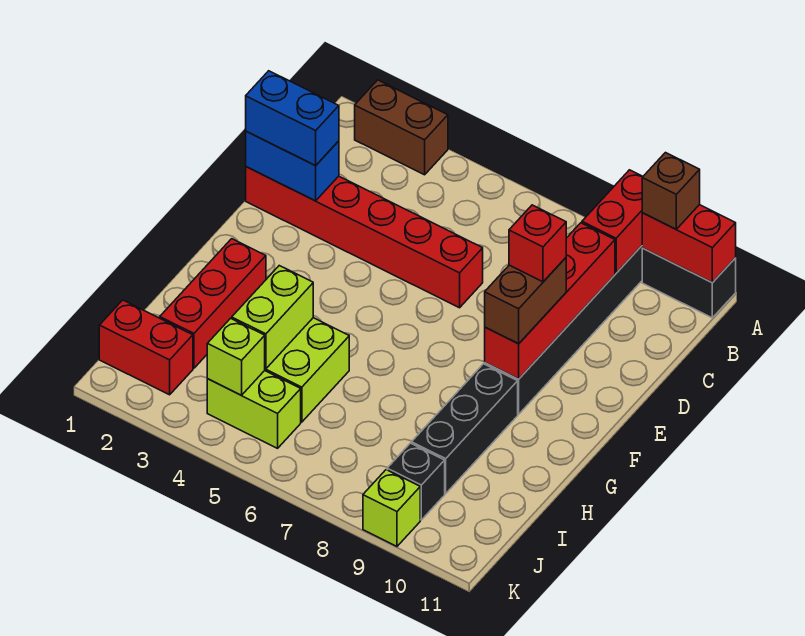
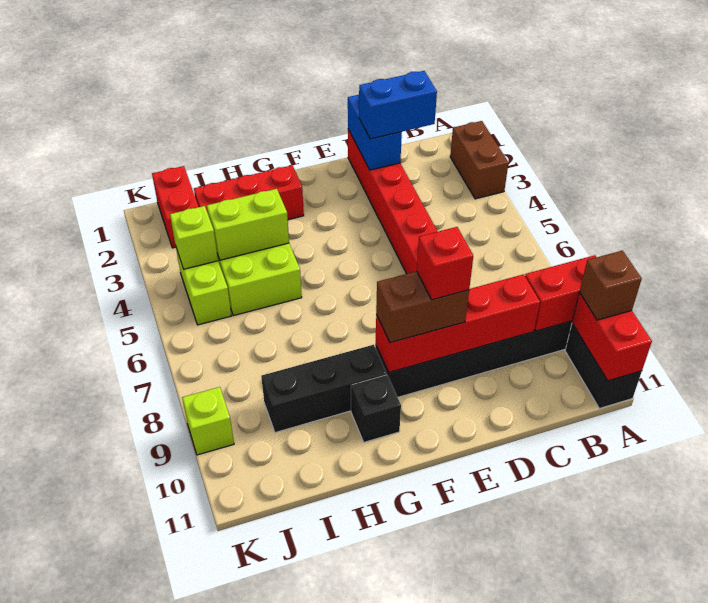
blue 1x2 brick [246,71,339,166] -> blue 1x2 brick turned to [359,71,437,139]
black 1x1 brick [387,443,445,520] -> black 1x1 brick moved to [351,375,401,442]

